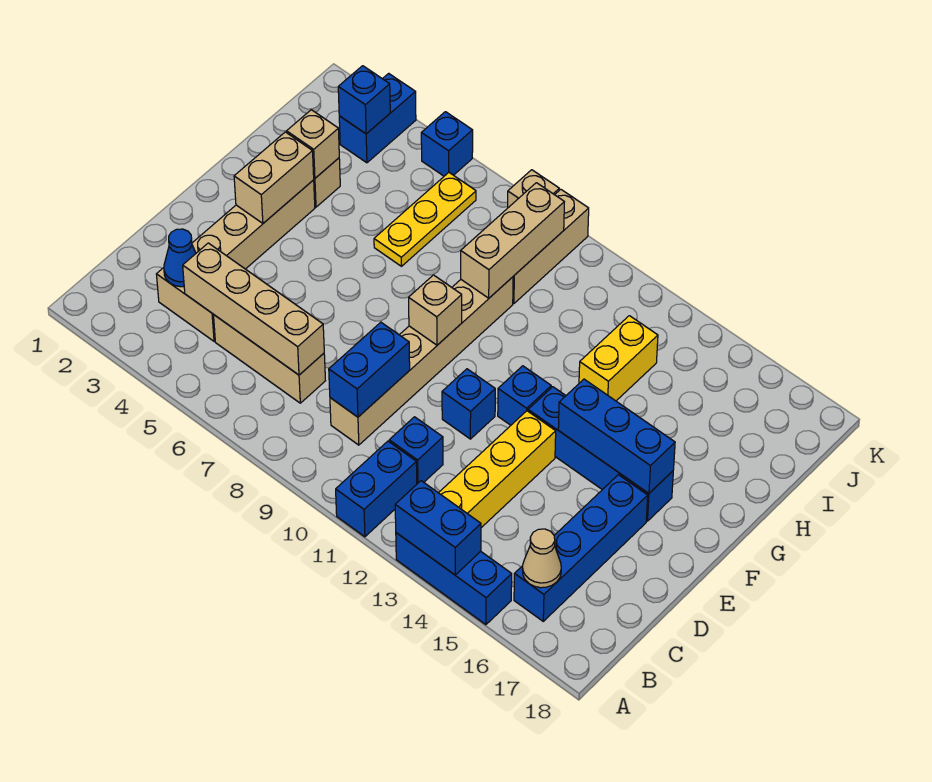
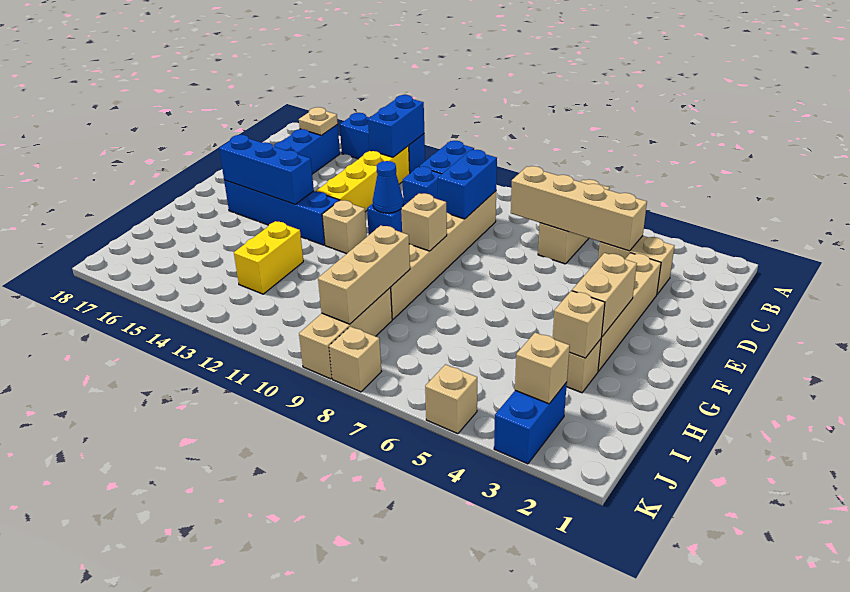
blue 1x2 brick [395,481,481,575] -> blue 1x2 brick turned to [368,95,424,157]
tan 1x1 cone [522,529,561,588] -> tan 1x1 plate [299,107,338,135]
blue 1x1 cone [164,229,196,287] -> blue 1x1 cone moved to [373,161,403,213]
tan 1x3 brick [214,315,325,403] -> tan 1x3 brick turned to [538,179,610,264]
blue 1x1 brick [498,366,551,425] -> tan 1x1 brick [322,200,367,254]
yellow 1x3 plate [374,173,476,266] -> none
blue 1x1 brick [338,66,390,134] -> tan 1x1 brick [515,332,570,404]
blue 1x1 brick [421,112,473,176] -> tan 1x1 brick [425,364,477,434]

